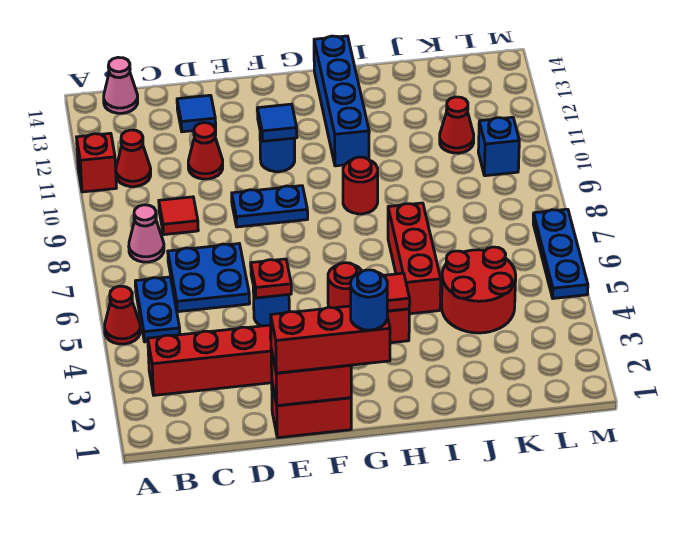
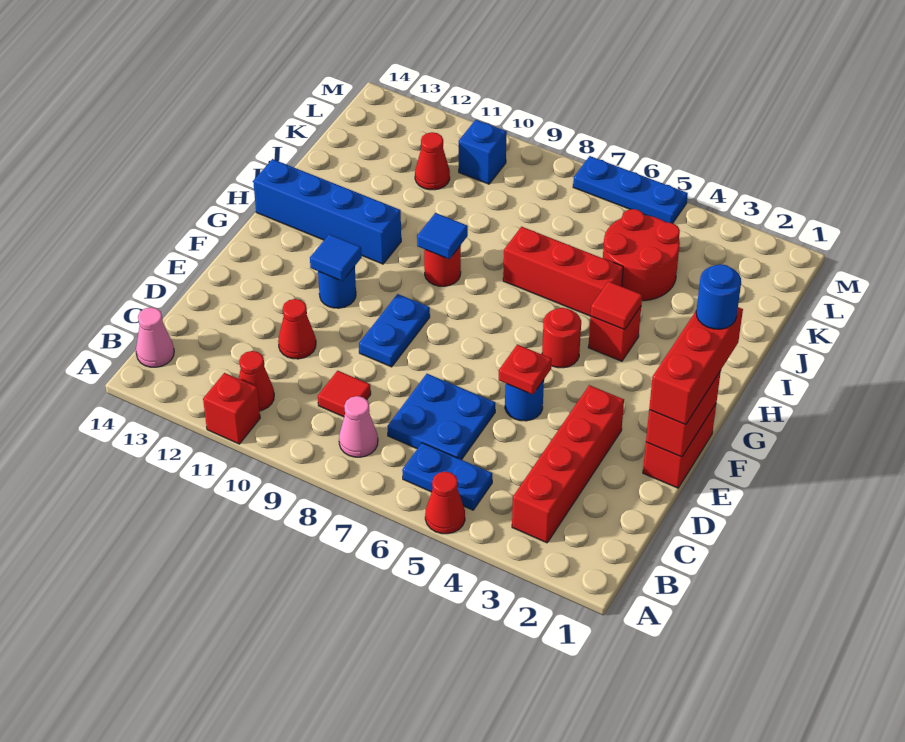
blue 1x1 tile [177,95,216,132] -> blue 1x1 tile moved to [417,213,468,259]

